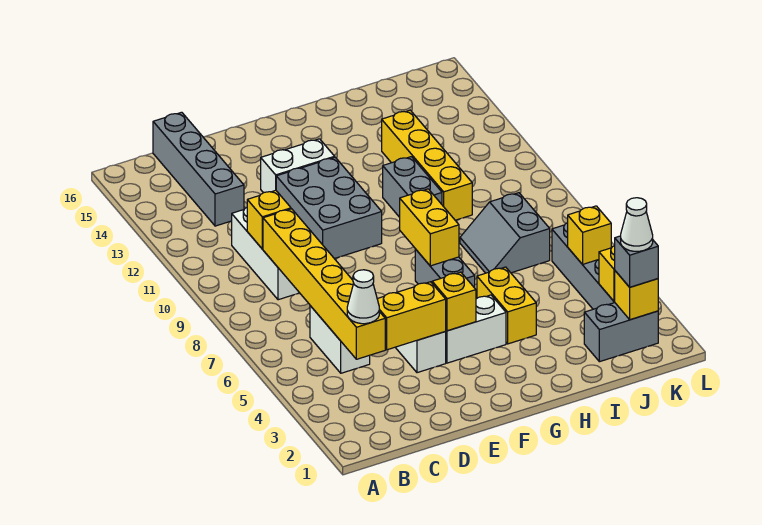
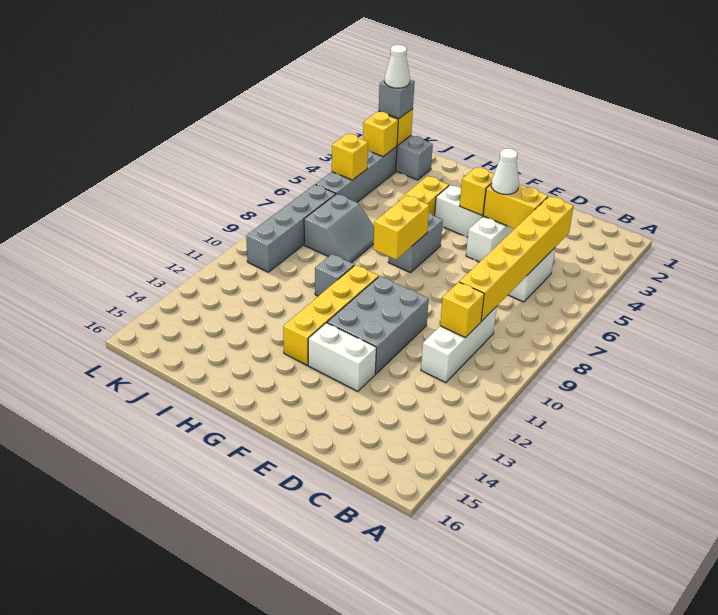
white 1x1 cone [347,270,379,324] -> white 1x1 cone moved to [491,148,519,194]
grey 1x4 brick [153,112,244,226] -> grey 1x4 brick moved to [246,185,336,272]
grey 1x2 brick [383,157,442,217] -> grey 1x1 brick [315,254,354,296]
yellow 1x4 brick [382,110,472,220] -> yellow 1x4 brick moved to [283,265,379,365]

